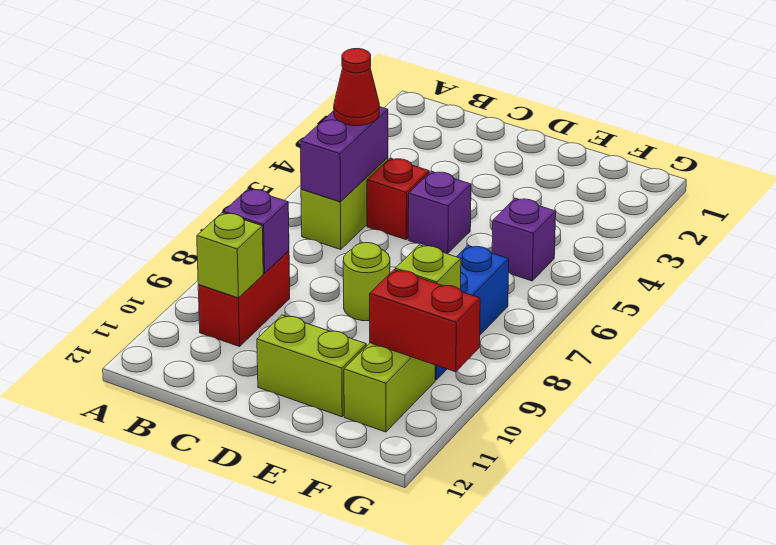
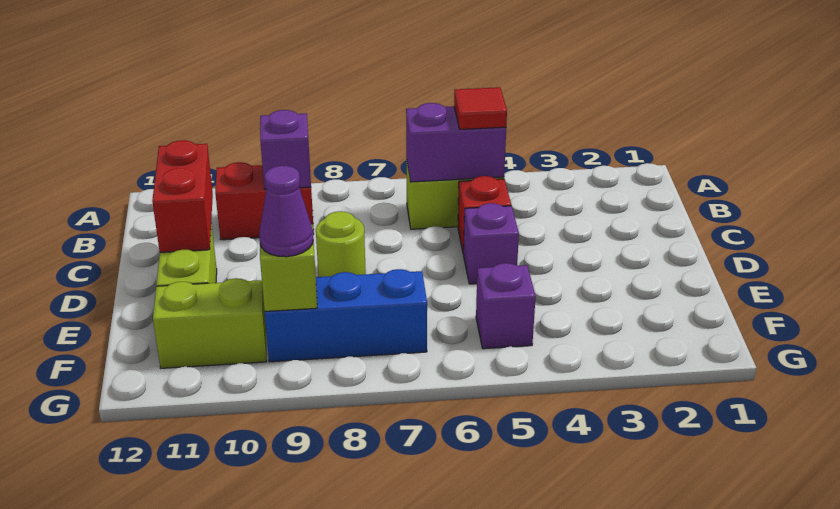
red 1x1 cone [334,49,379,126] -> red 1x1 tile [454,87,507,129]
lime 1x1 brick [197,213,263,298] -> none
none -> purple 1x1 cone [259,166,313,257]
red 1x2 brick [370,270,480,372] -> red 1x2 brick moved to [152,140,213,252]

